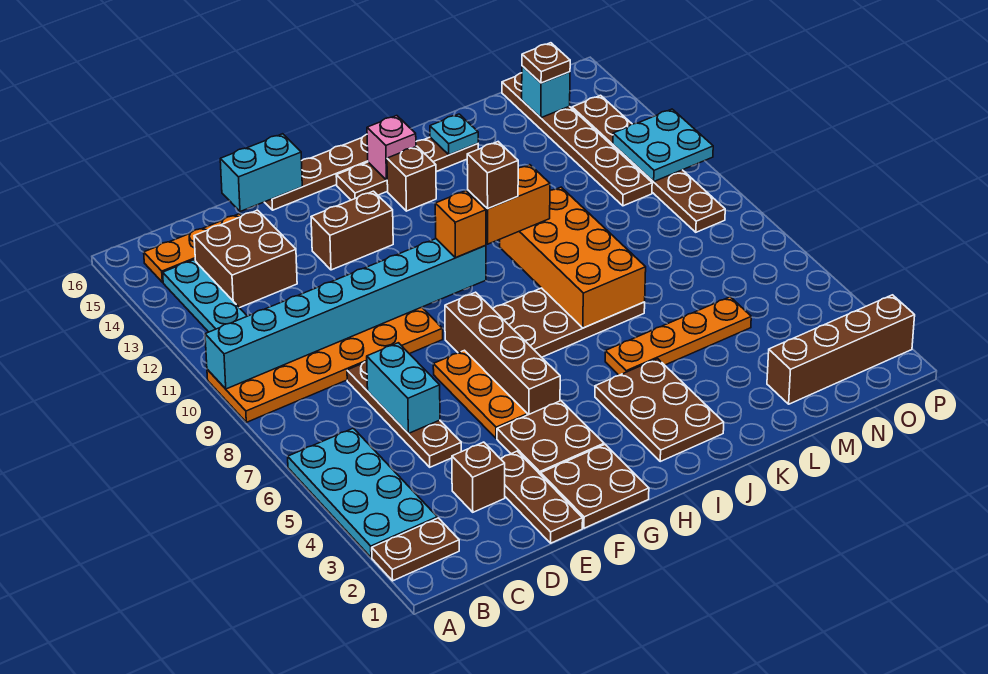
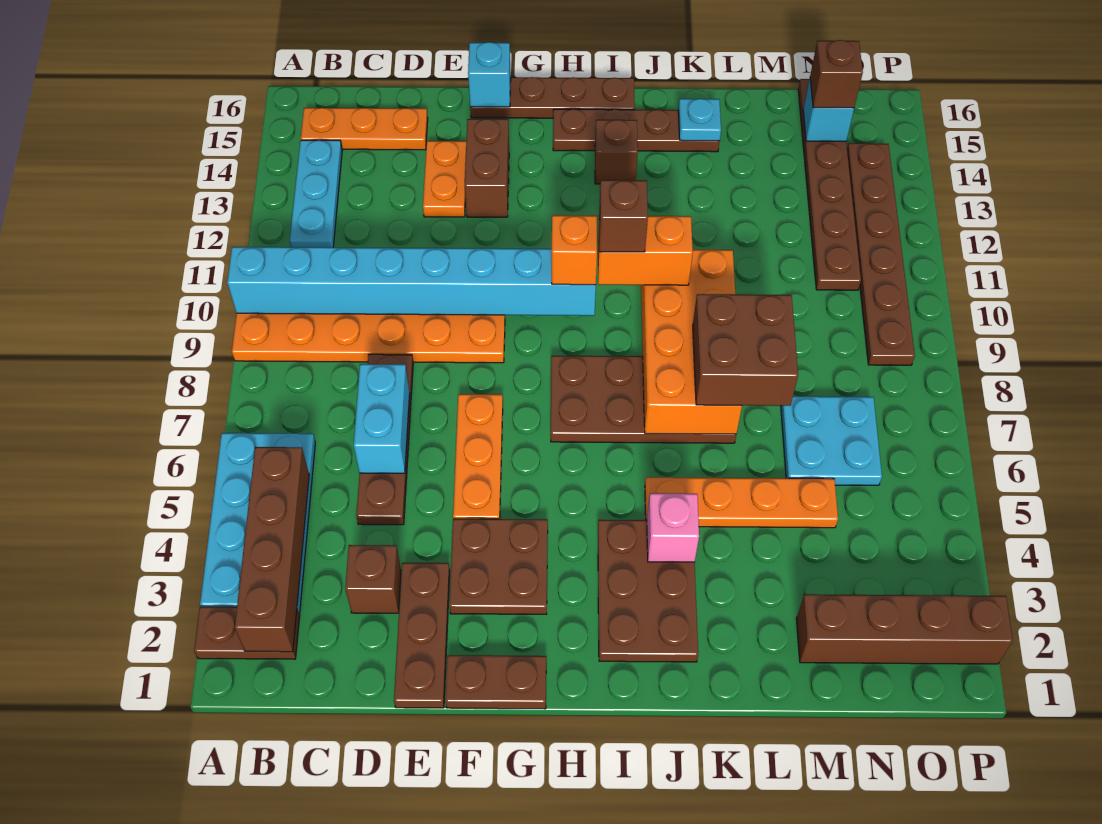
brown 2x2 brick [194,210,297,308] -> brown 2x2 brick moved to [693,294,798,406]
none -> orange 1x2 plate [423,141,466,217]
cyan 1x2 brick [220,134,302,212] -> cyan 1x1 brick [468,42,511,107]
brown 2x2 plate [541,445,649,528] -> brown 1x2 plate [445,655,546,709]
brown 1x2 brick [311,191,393,270] -> brown 1x2 brick turned to [465,119,509,217]
brown 1x4 brick [445,292,560,415] -> brown 1x4 brick moved to [235,447,309,652]
pink 1x1 brick [367,116,416,180] -> pink 1x1 brick moved to [647,493,699,562]
brown 1x1 plate [522,43,570,83] -> brown 1x1 brick [810,40,863,108]
cyan 2x2 plate [613,109,713,182] -> cyan 2x2 plate moved to [781,396,882,485]

